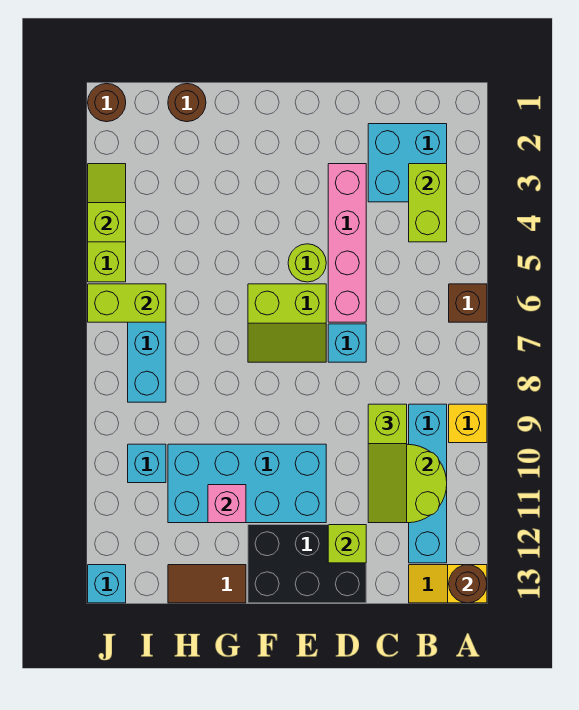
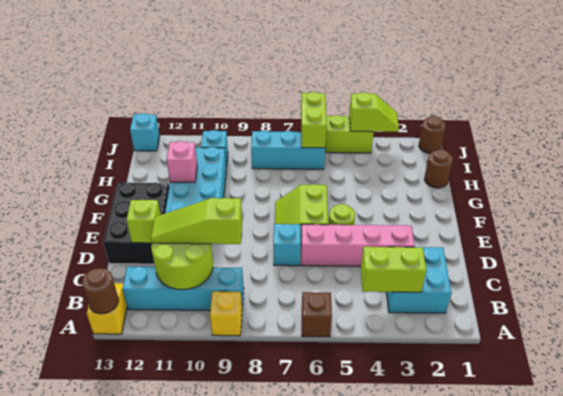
brown 1x2 tile [168,565,246,603] -> none

